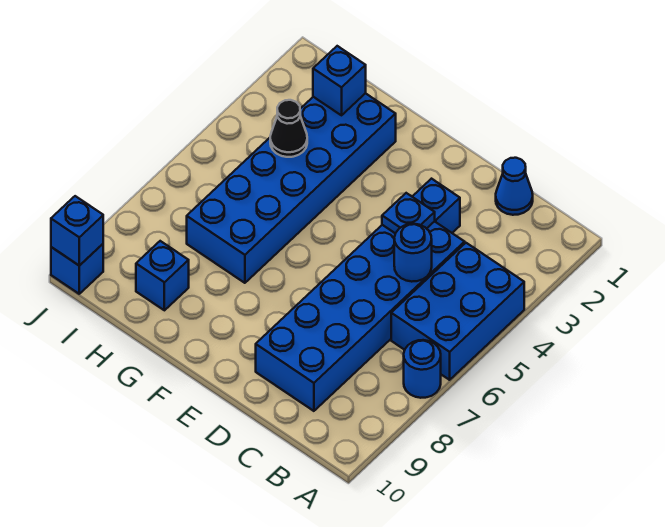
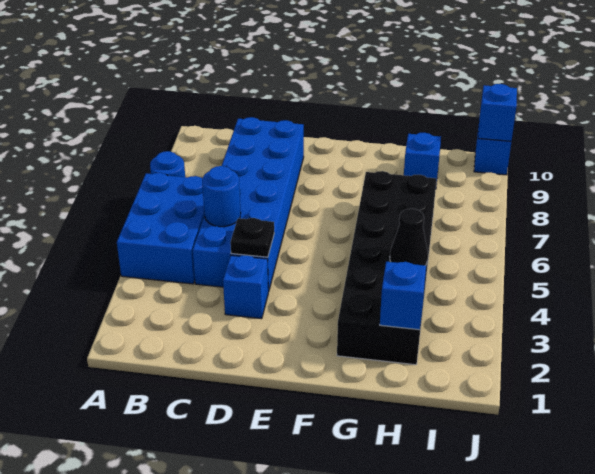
blue 1x1 cone [496,158,533,215] -> none
blue 1x1 plate [382,193,435,233] -> black 1x1 plate [230,218,274,257]
blue 2x6 brick [187,93,396,283] -> black 2x6 brick [337,171,436,365]

